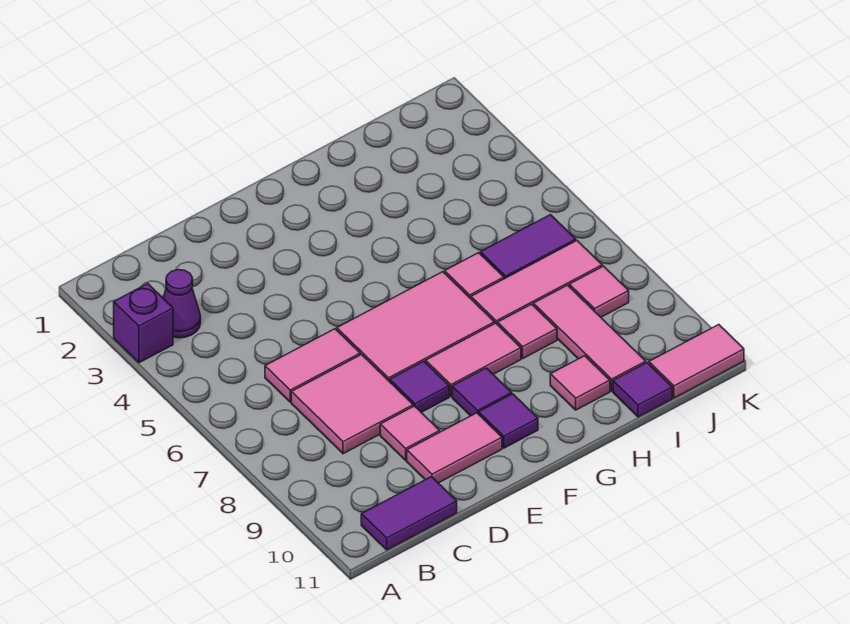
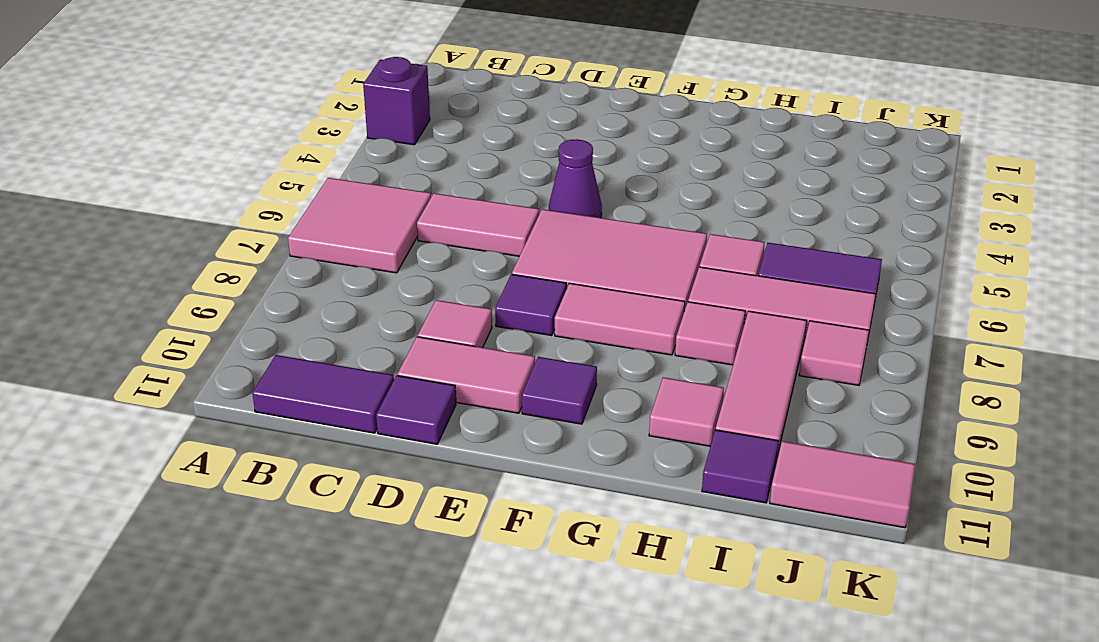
purple 1x1 cone [163,270,201,338] -> purple 1x1 cone moved to [549,139,602,218]
pink 2x2 tile [291,355,413,454] -> pink 2x2 tile moved to [288,178,431,273]
purple 1x1 tile [452,368,512,416] -> purple 1x1 tile moved to [376,376,456,444]

